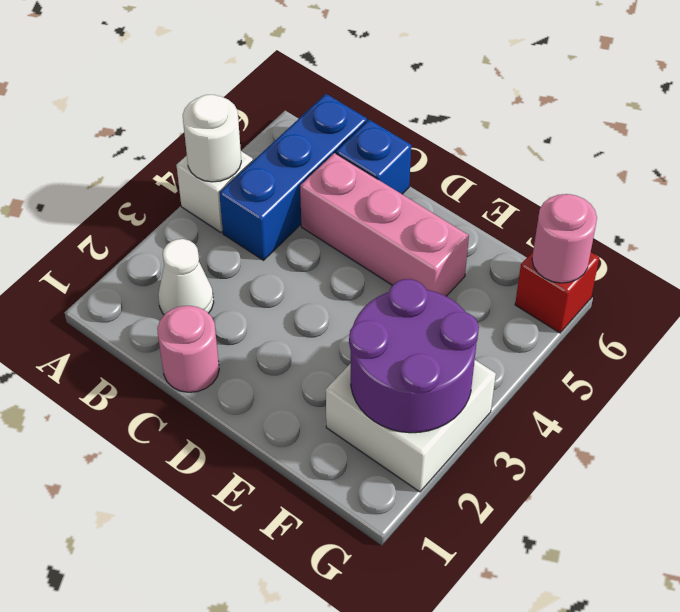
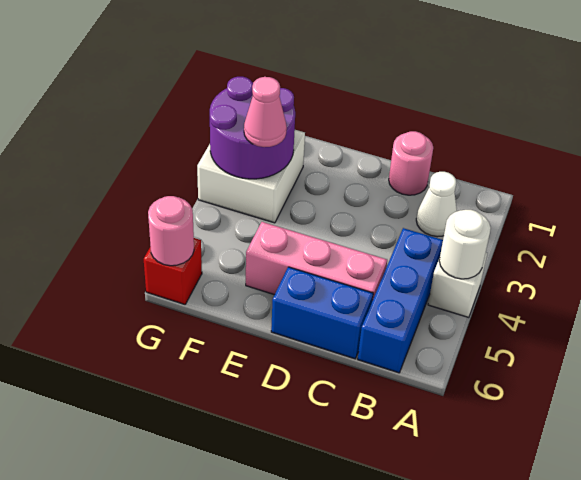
blue 1x1 brick [336,120,411,194] -> blue 1x2 brick [271,267,373,359]
none -> pink 1x1 cone [244,77,287,147]

